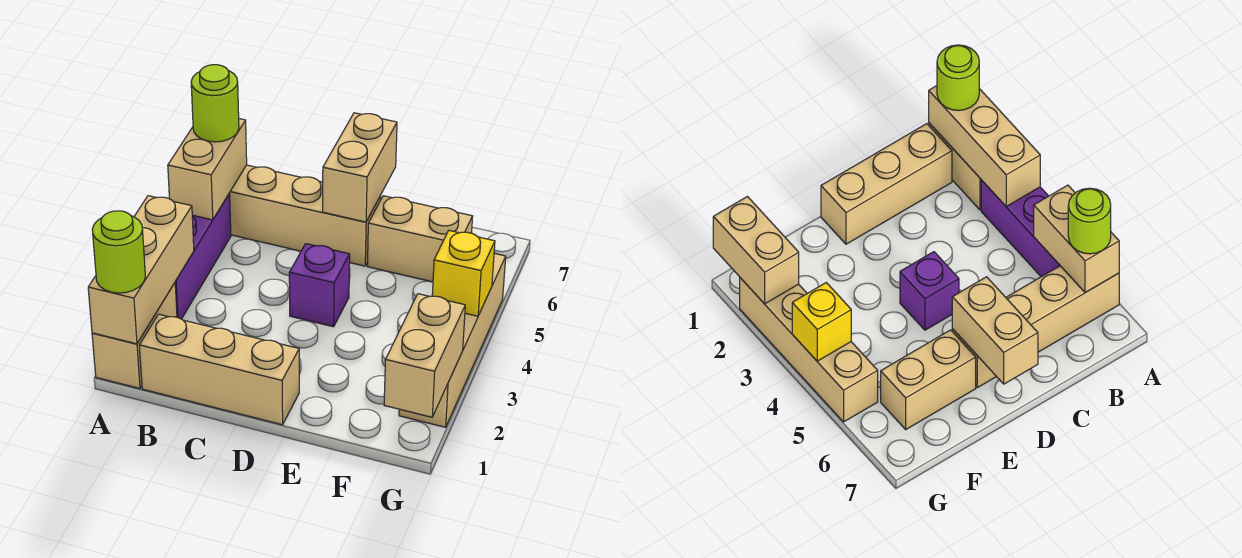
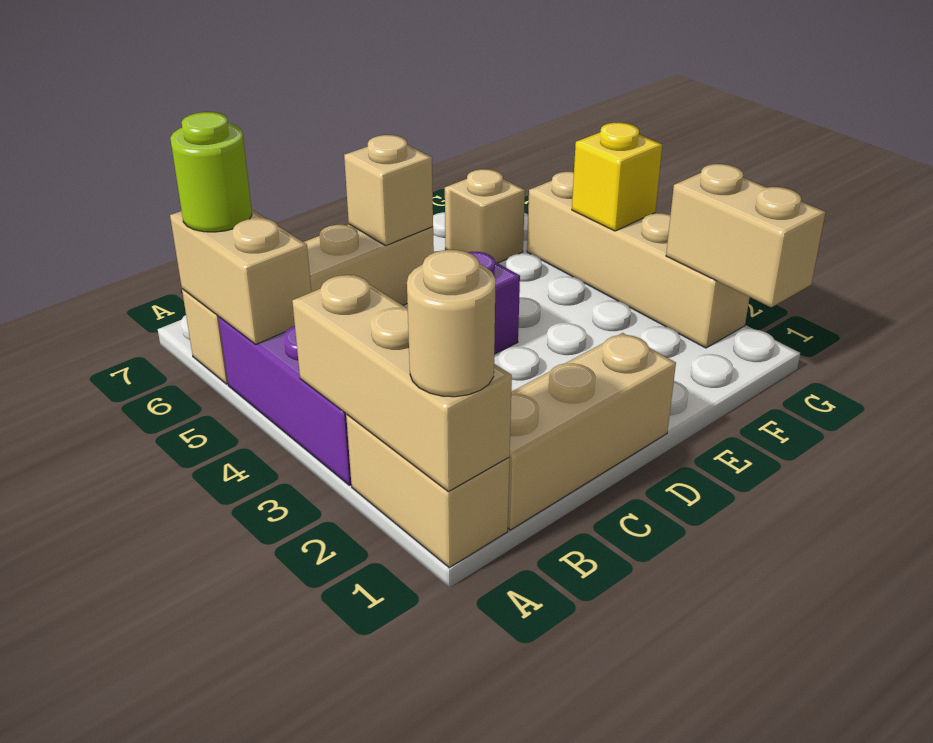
lime 1x1 round brick [92,211,145,293] -> tan 1x1 round brick [407,250,496,397]
tan 1x2 brick [323,113,397,222] -> tan 1x1 brick [344,135,433,246]
tan 1x2 brick [367,196,473,282] -> tan 1x1 brick [445,169,525,263]

